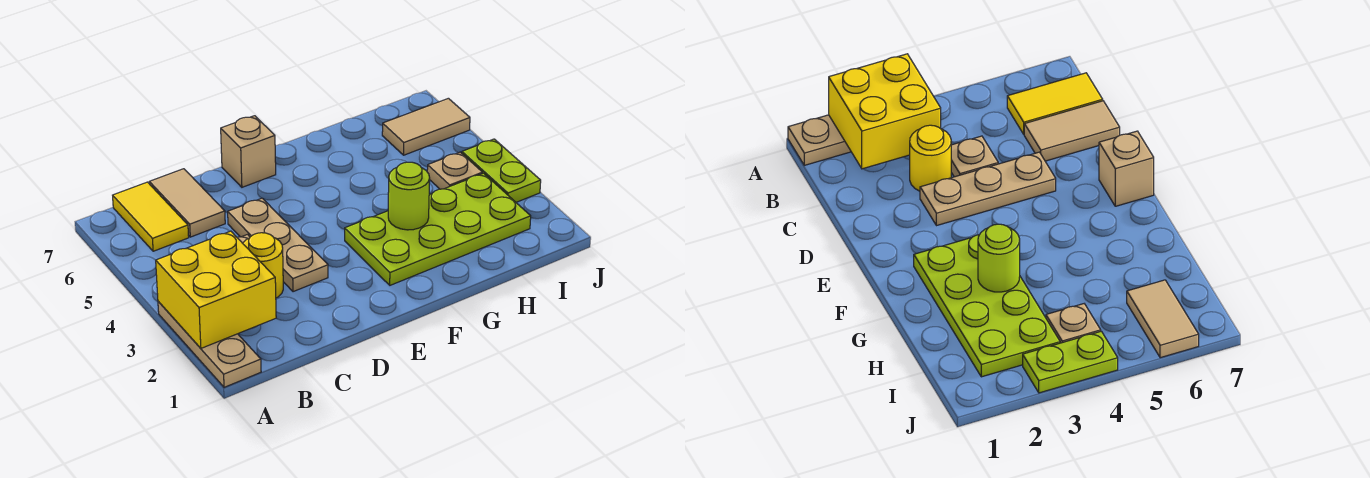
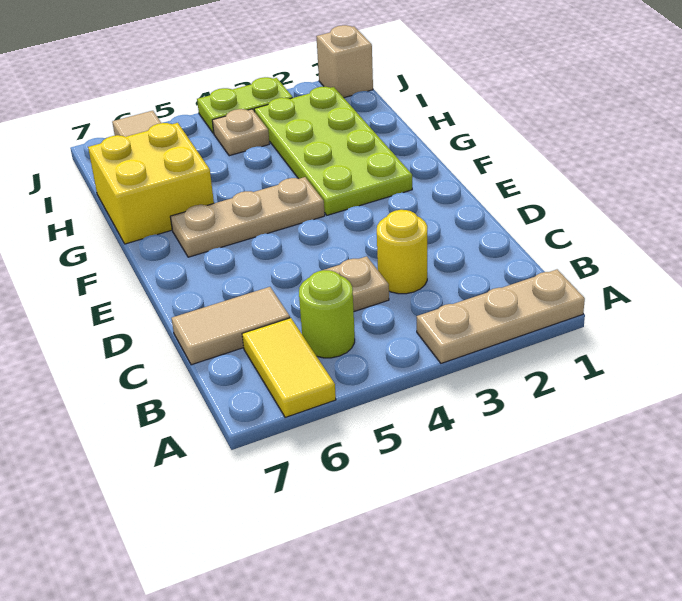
yellow 2x2 brick [156,231,276,348] -> yellow 2x2 brick moved to [88,123,214,244]
yellow 1x2 tile [113,182,189,251] -> yellow 1x2 tile turned to [242,318,336,418]
tan 1x3 plate [228,198,328,292] -> tan 1x3 plate moved to [170,177,325,257]
tan 1x1 brick [221,116,276,187] -> tan 1x1 brick moved to [316,25,373,98]
lime 1x1 round brick [388,162,430,230] -> lime 1x1 round brick moved to [299,270,355,358]

